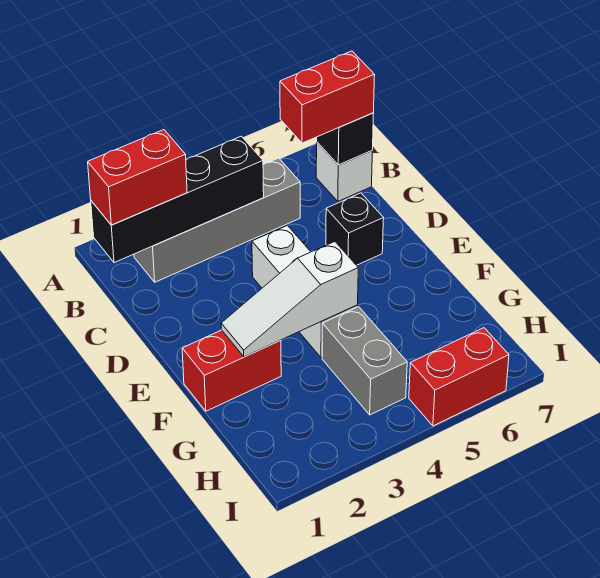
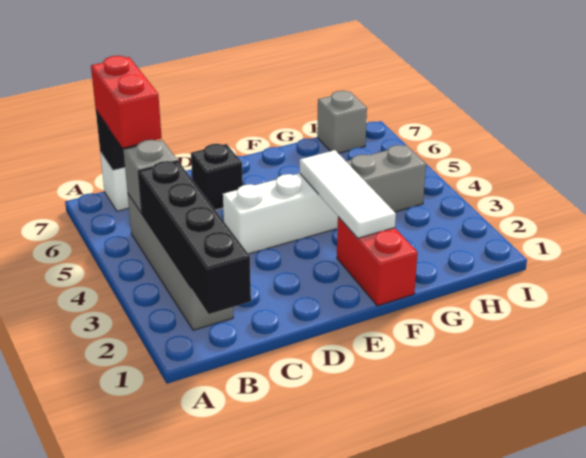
red 1x2 brick [88,130,187,225] -> none
none -> grey 1x1 brick [123,140,177,213]
white 1x3 slope [221,242,358,357] -> white 1x3 tile [300,150,396,238]
none -> grey 1x1 brick [317,91,367,153]
red 1x2 brick [409,328,509,426] -> none

